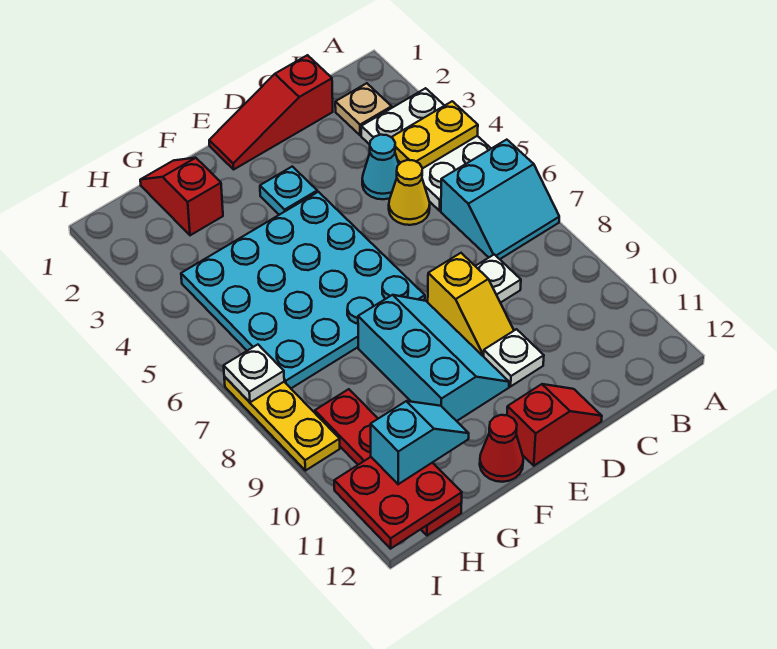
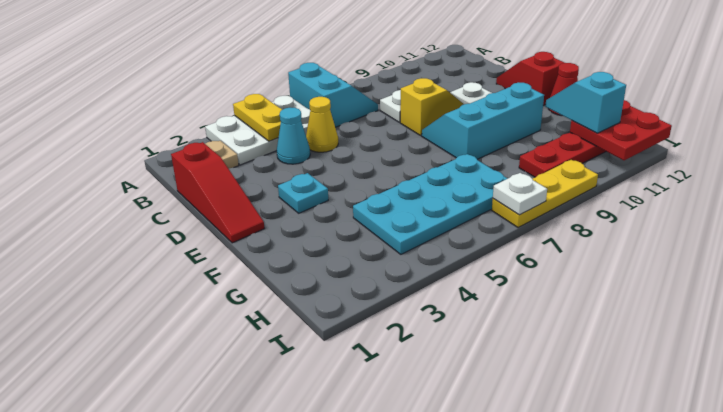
cyan 4x4 plate [181,192,425,388] -> cyan 2x4 plate [353,154,508,254]
red 1x2 slope [140,158,223,235] -> none

